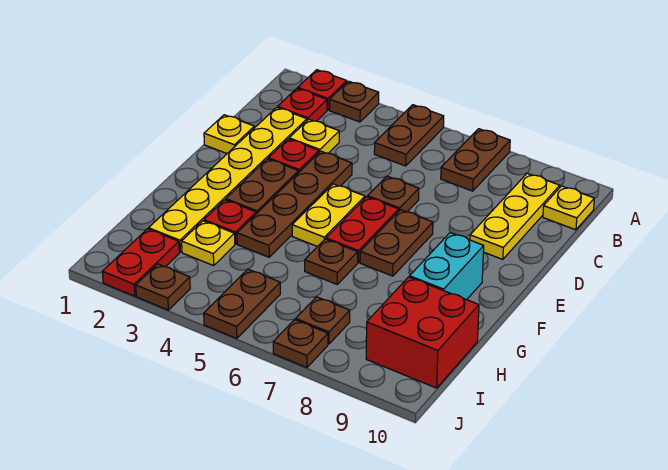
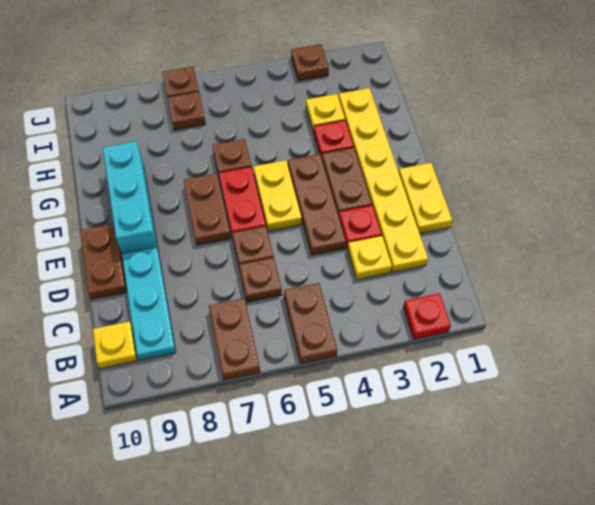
brown 1x1 plate [330,81,379,122] -> brown 1x1 plate moved to [239,258,282,302]
red 1x1 plate [278,88,327,121] -> none
yellow 1x3 plate [470,173,560,259] -> cyan 1x3 plate [122,248,176,361]
yellow 1x1 plate [204,115,254,153] -> yellow 1x2 plate [399,163,452,233]
brown 1x4 plate [237,151,352,257] -> brown 1x3 plate [288,154,346,255]
cyan 1x2 brick [410,233,484,300] -> cyan 1x3 brick [103,141,158,254]
red 2x2 brick [366,277,479,388] -> none
red 1x2 plate [102,229,179,296] -> none
brown 1x2 plate [204,269,280,338] -> brown 1x2 plate moved to [80,224,127,299]

